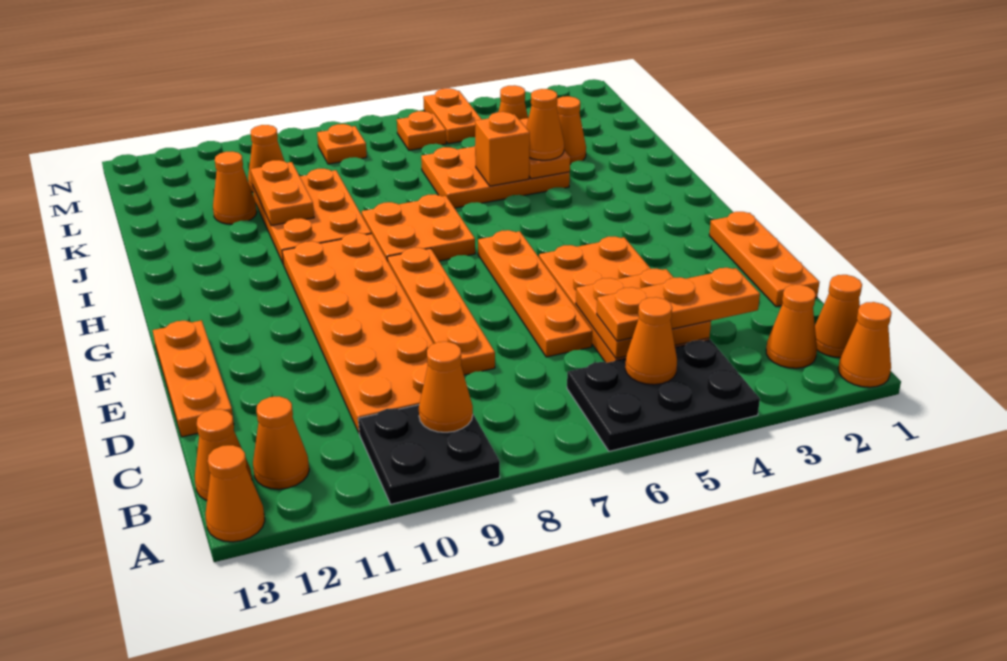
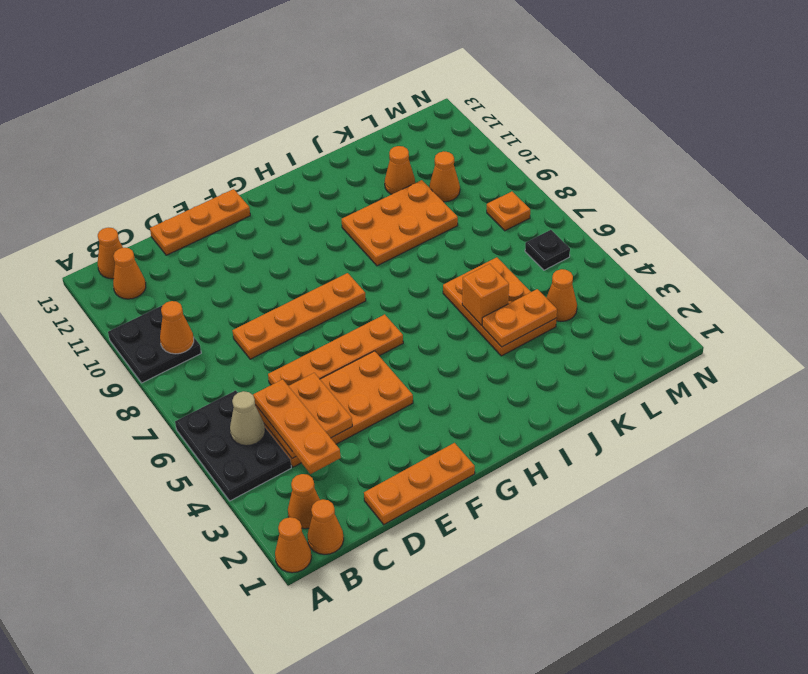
orange 1x1 cone [206,445,265,542] -> none
orange 1x1 cone [625,297,677,385] -> tan 1x1 cone [230,391,265,446]
orange 2x6 plate [282,233,434,433] -> none
orange 2x2 plate [362,194,475,261] -> none
orange 1x1 cone [526,89,564,160] -> none
orange 1x2 plate [251,160,314,226] -> none
orange 1x1 cone [557,96,586,164] -> none
orange 1x2 plate [423,88,482,144] -> none
orange 1x1 plate [397,111,446,150] -> black 1x1 plate [525,230,570,270]

